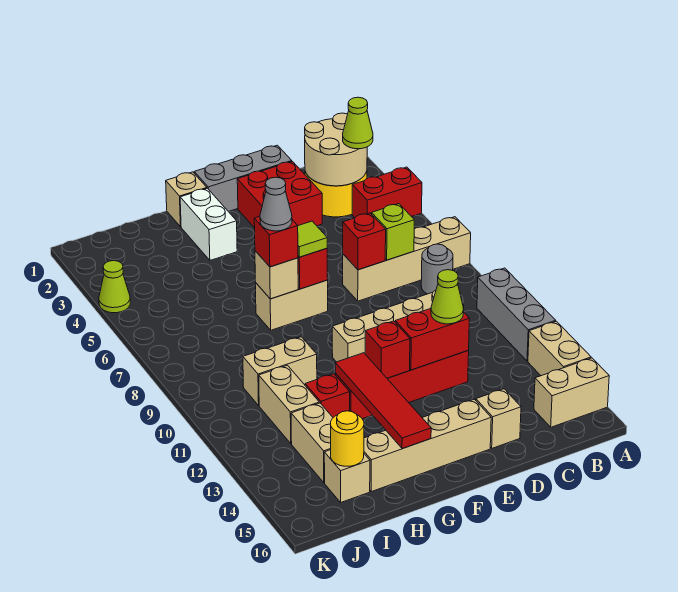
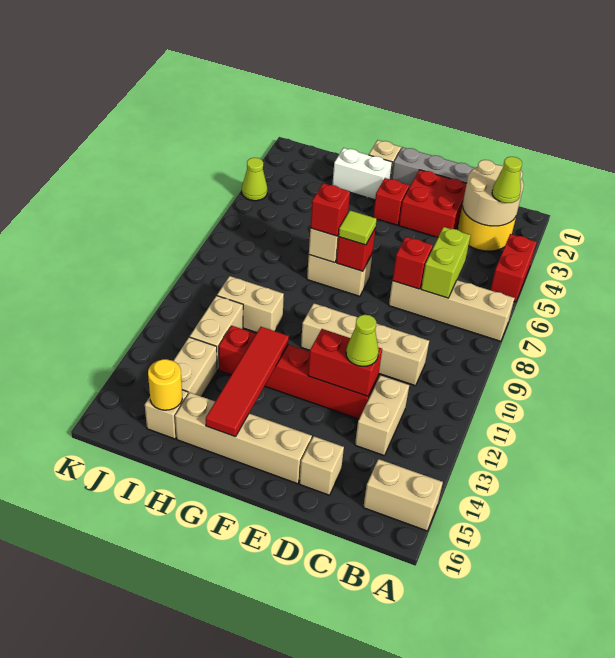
red 1x2 brick [352,167,422,218] -> red 1x2 brick turned to [490,234,536,302]
grey 1x3 brick [477,268,556,361] -> none
tan 1x2 brick [528,321,591,376] -> tan 1x2 brick moved to [355,375,409,455]
grey 1x1 round brick [421,244,453,294] -> none
lime 1x1 brick [372,204,414,260] -> lime 1x2 brick [421,227,471,298]
red 1x1 brick [365,321,410,378] -> red 1x1 brick moved to [373,178,409,225]
white 1x2 brick [180,188,237,260] -> white 1x2 brick turned to [332,148,392,200]
grey 1x1 cone [260,177,292,231] -> none

